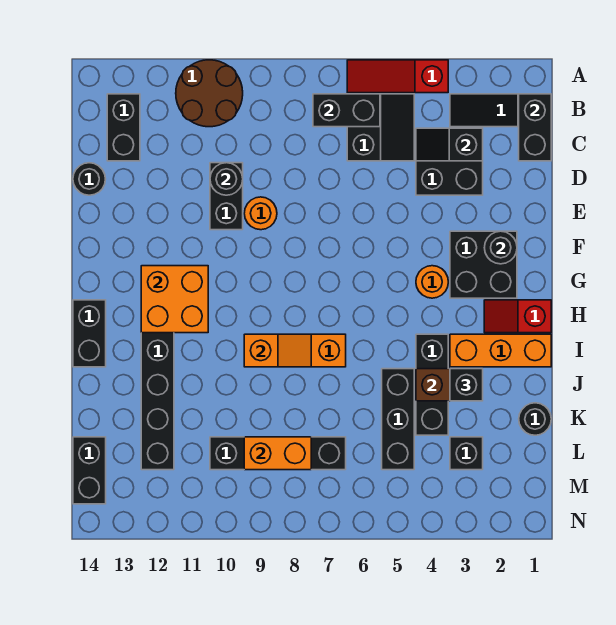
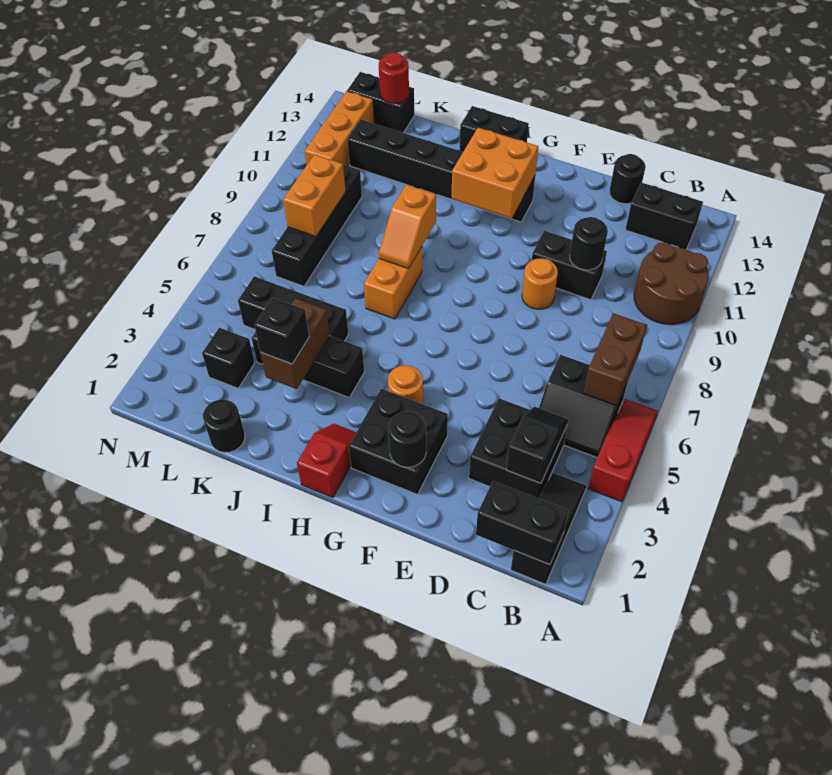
black 1x2 brick [313,94,380,127] -> brown 1x2 brick [583,313,647,406]
orange 1x3 brick [450,334,551,367] -> orange 1x3 brick moved to [305,91,374,166]
none -> red 1x1 round brick [379,52,409,103]

